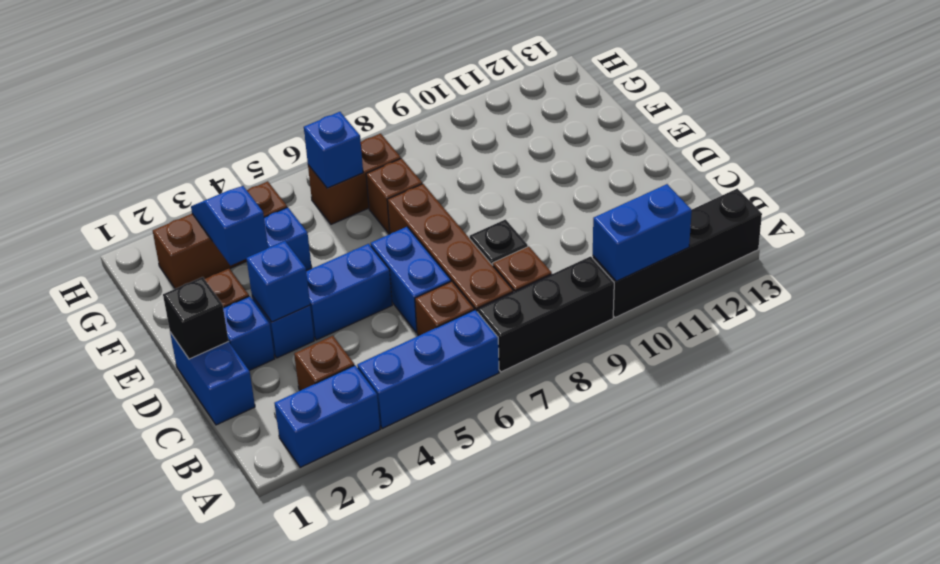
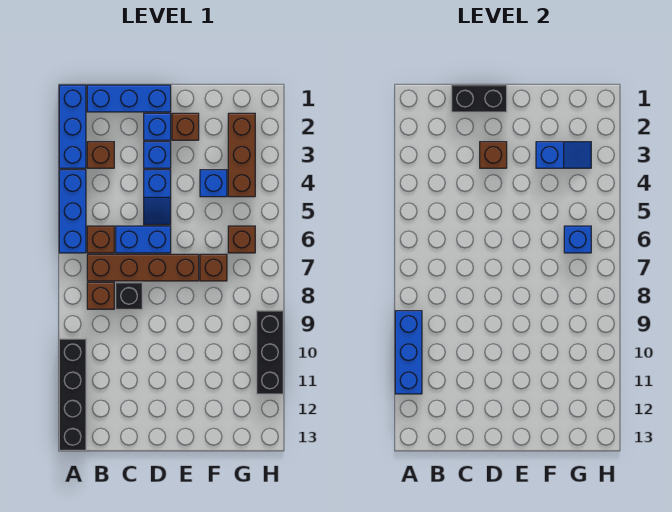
blue 1x2 brick [274,365,380,468] -> blue 1x3 brick [59,85,86,168]
black 1x3 brick [477,256,614,372] -> black 1x3 brick moved to [257,311,283,394]
blue 1x2 brick [593,184,692,281] -> blue 1x3 brick [395,311,422,394]
blue 1x2 brick [170,332,255,425] -> blue 1x3 brick [87,85,171,112]
black 1x1 brick [163,277,229,359] -> black 1x2 brick [452,85,507,112]
blue 1x1 brick [246,241,310,322] -> brown 1x1 brick [480,142,507,168]
blue 1x2 brick [306,244,392,340] -> blue 1x2 slope [144,170,171,225]
brown 1x2 brick [308,134,401,224] -> brown 1x1 brick [228,226,255,253]

